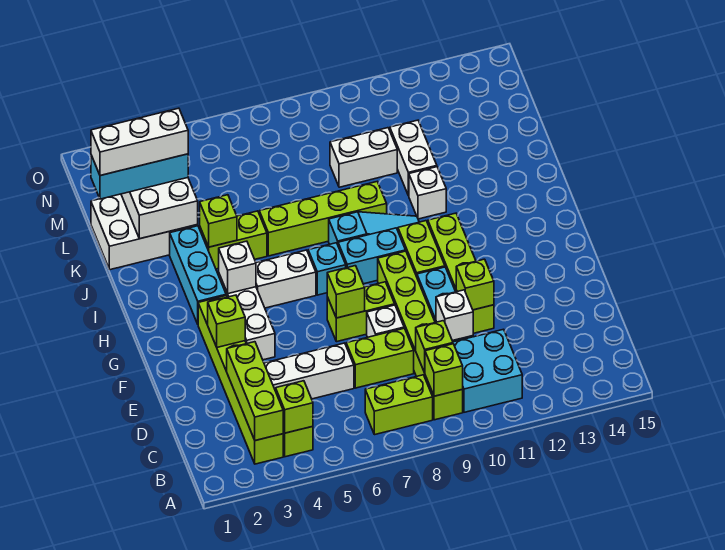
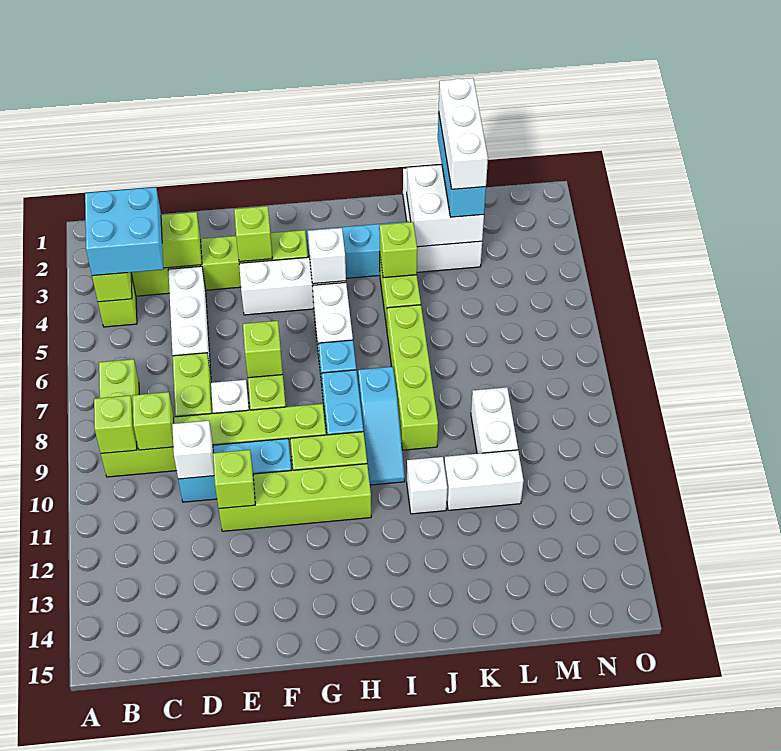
cyan 2x2 brick [453,329,522,412] -> cyan 2x2 brick moved to [85,187,163,276]

